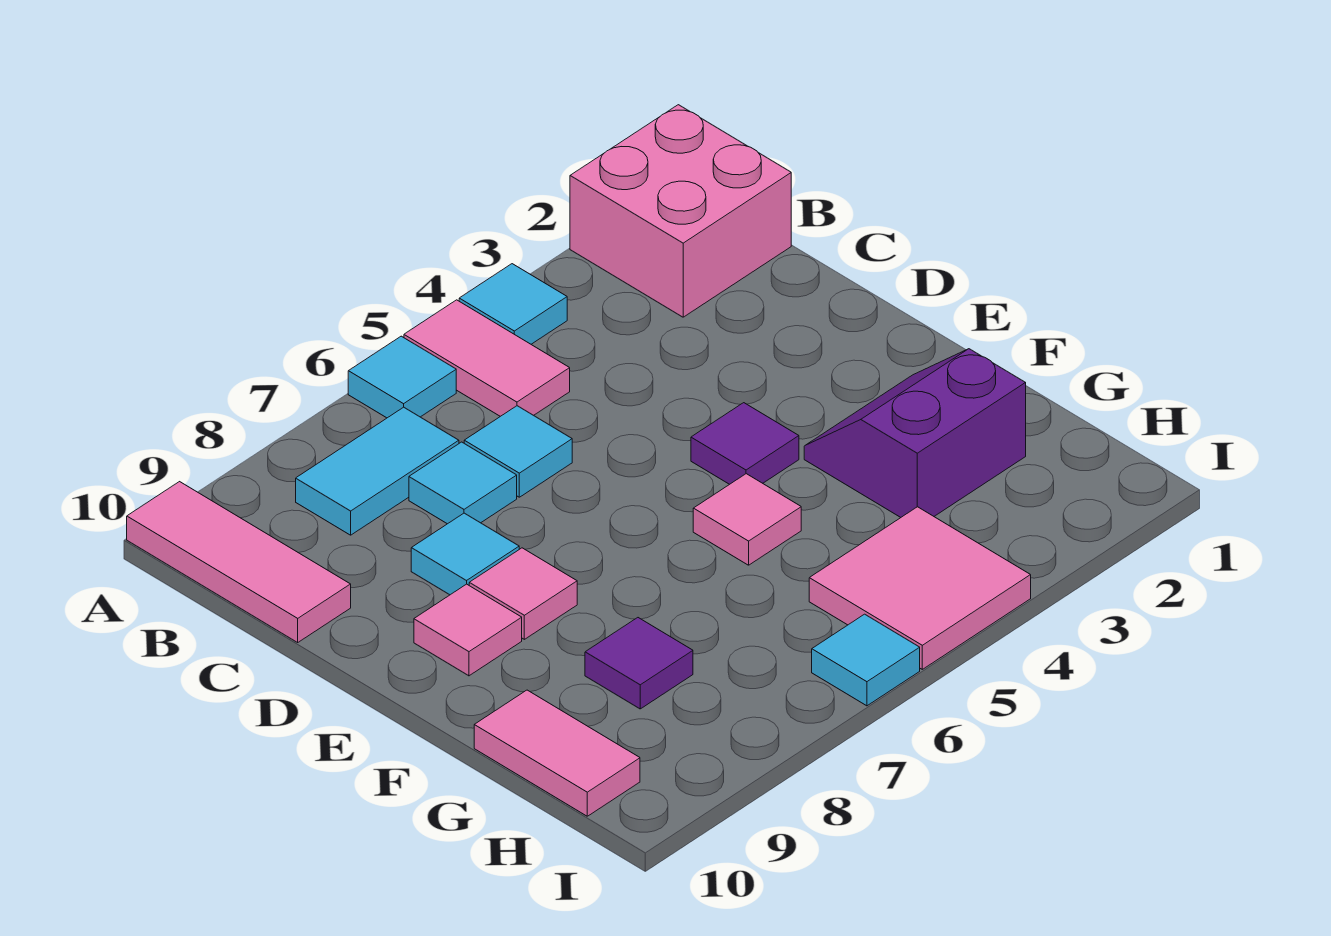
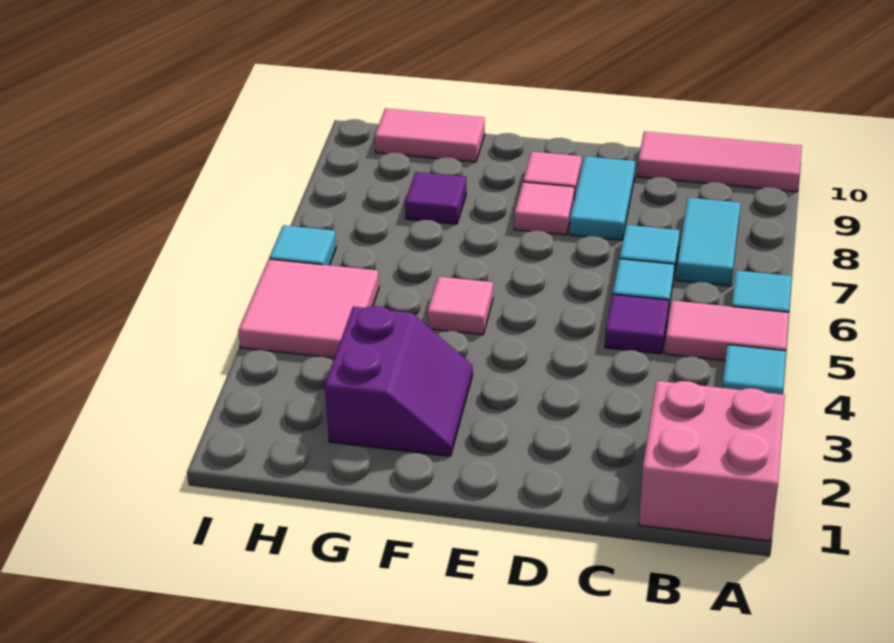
cyan 1x1 tile [411,513,519,595] -> cyan 1x2 tile [570,156,635,240]
purple 1x1 tile [691,403,799,484] -> purple 1x1 tile moved to [605,294,669,354]

